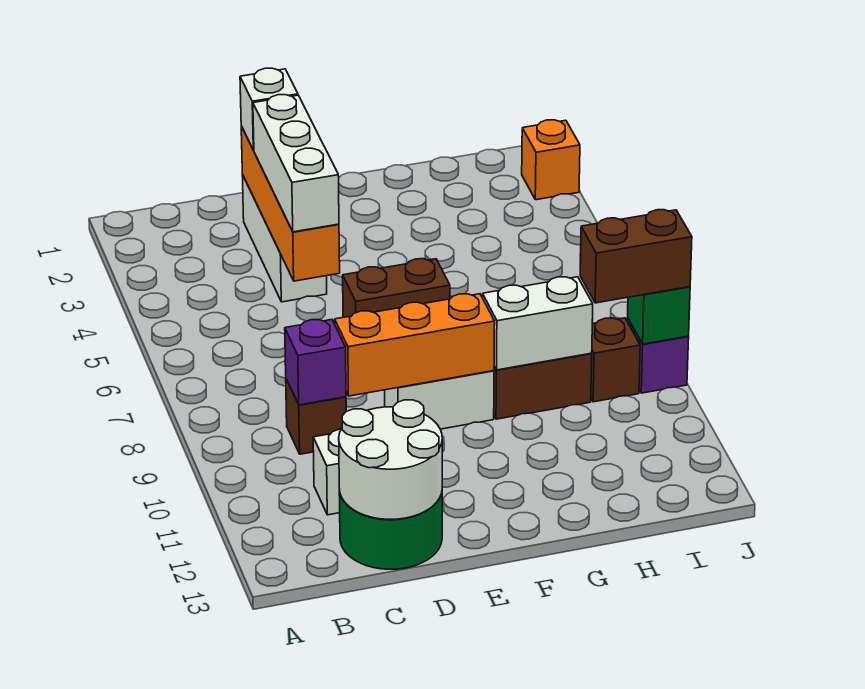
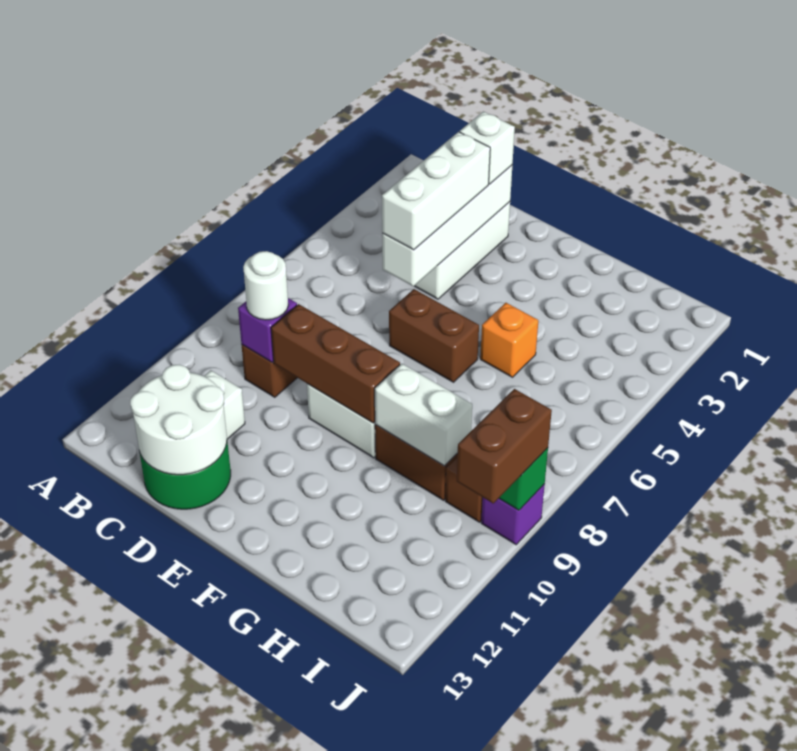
none -> white 1x1 round brick [243,251,288,320]
orange 1x4 brick [241,126,340,281] -> white 1x4 brick [382,165,512,286]
orange 1x3 brick [335,294,495,396] -> brown 1x3 brick [271,304,400,423]
brown 1x2 brick [580,210,692,303] -> brown 1x2 brick turned to [457,389,552,503]
orange 1x1 brick [522,120,580,200] -> orange 1x1 brick moved to [480,303,538,377]

